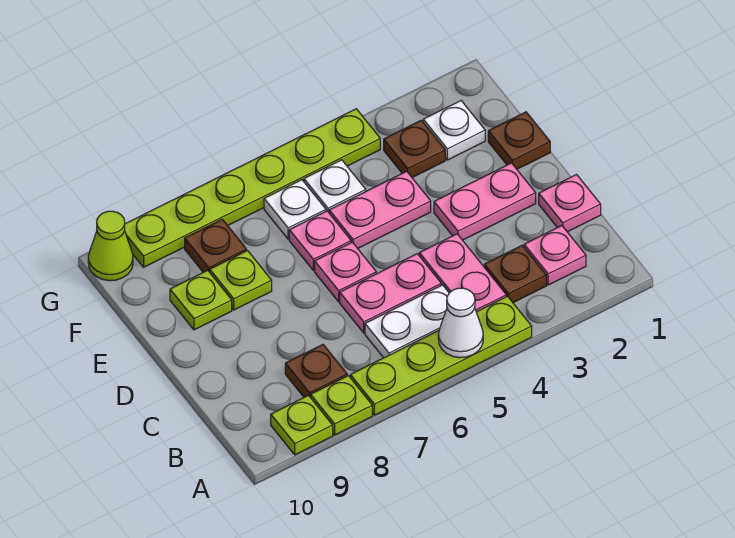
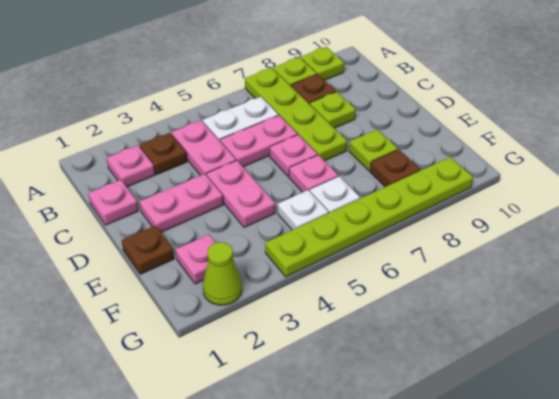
lime 1x4 plate [350,296,532,415] -> lime 1x4 plate turned to [245,68,347,161]
white 1x1 cone [438,288,483,358] -> none
pink 1x2 plate [329,171,431,248] -> pink 1x2 plate turned to [206,161,275,227]
lime 1x1 plate [170,270,232,330] -> lime 1x1 plate moved to [310,92,356,128]
white 1x1 plate [423,101,485,160] -> pink 1x1 plate [176,235,216,284]
brown 1x1 plate [384,120,445,178] -> none
lime 1x1 cone [88,211,133,281] -> lime 1x1 cone moved to [203,242,242,305]

